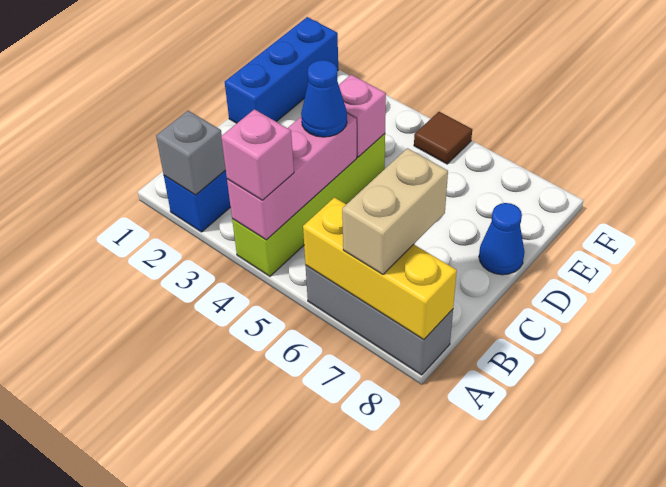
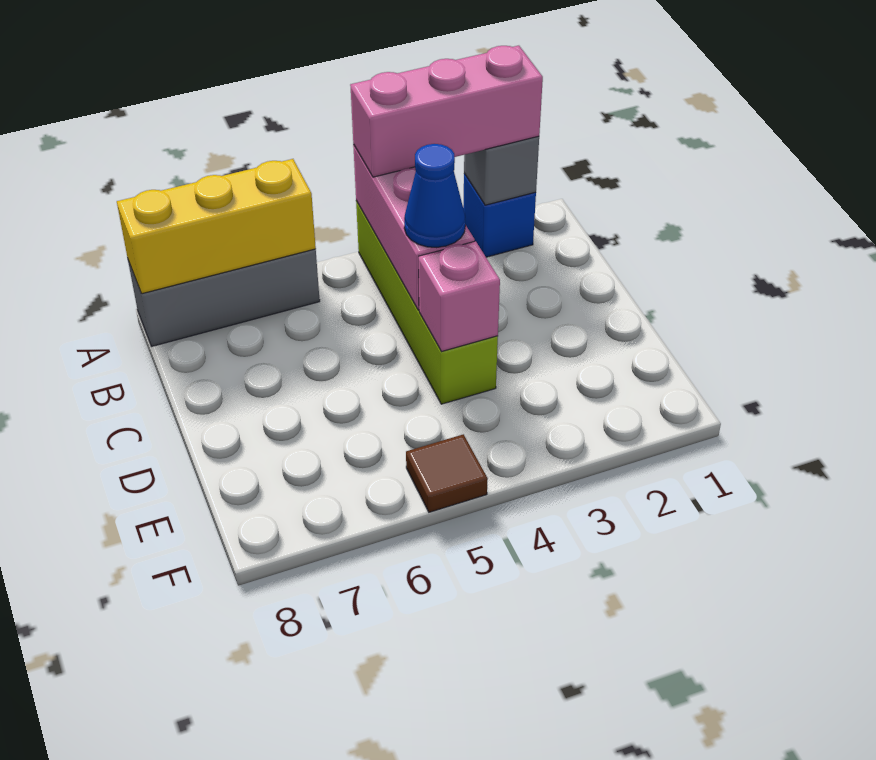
pink 1x1 brick [221,109,294,200] -> pink 1x3 brick [350,46,543,177]
tan 1x2 brick [342,148,448,275] -> none
blue 1x3 brick [225,17,338,123] -> none
blue 1x1 cone [479,203,525,275] -> none

